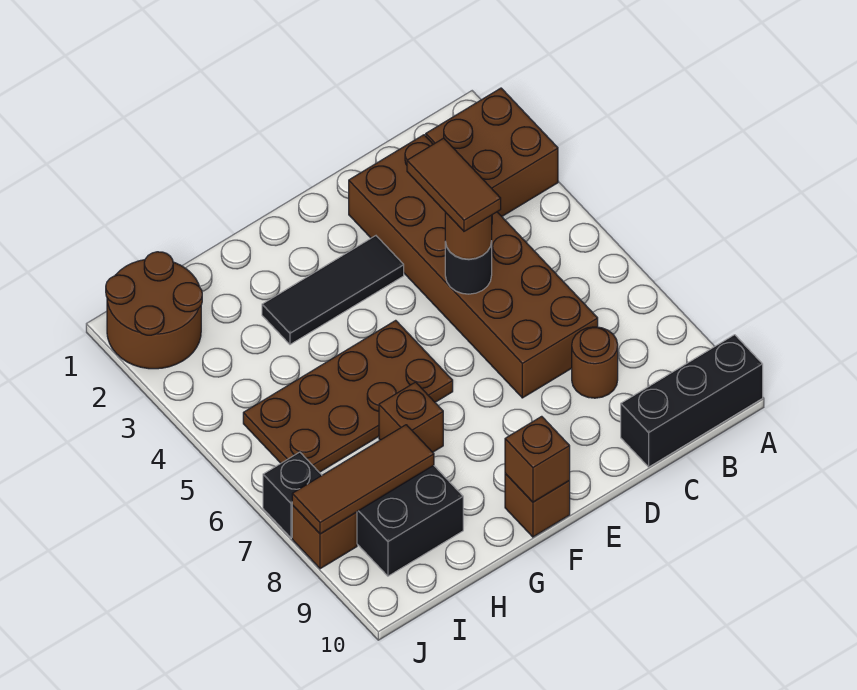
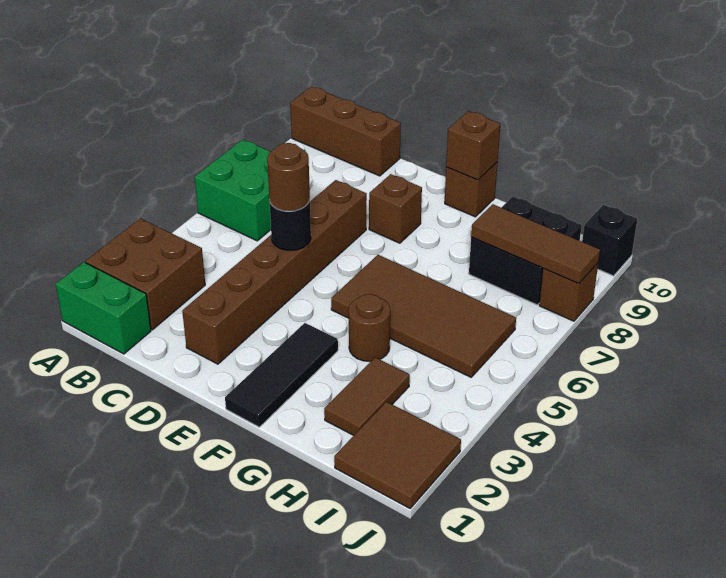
none -> green 1x2 brick [56,262,151,354]
none -> green 2x2 brick [195,140,271,241]
black 1x3 brick [621,335,763,467] -> brown 1x3 brick [290,87,401,176]
brown 2x6 brick [349,135,598,398] -> brown 1x6 brick [182,180,367,364]
brown 1x1 round brick [572,327,618,398] -> brown 1x1 round brick moved to [349,294,390,362]
brown 1x2 tile [407,138,501,231] -> brown 1x2 tile moved to [324,358,410,435]
black 1x3 tile [262,236,404,344] -> black 1x3 tile turned to [225,323,338,427]
brown 2x4 plate [243,320,453,472] -> brown 2x4 tile [331,255,516,377]
brown 1x1 brick [379,382,443,452] -> brown 1x1 brick moved to [369,174,422,243]
brown 2x2 round brick [106,252,202,369] -> brown 2x2 tile [334,402,461,508]
black 1x1 brick [263,452,322,538] -> black 1x1 brick moved to [582,205,637,276]

